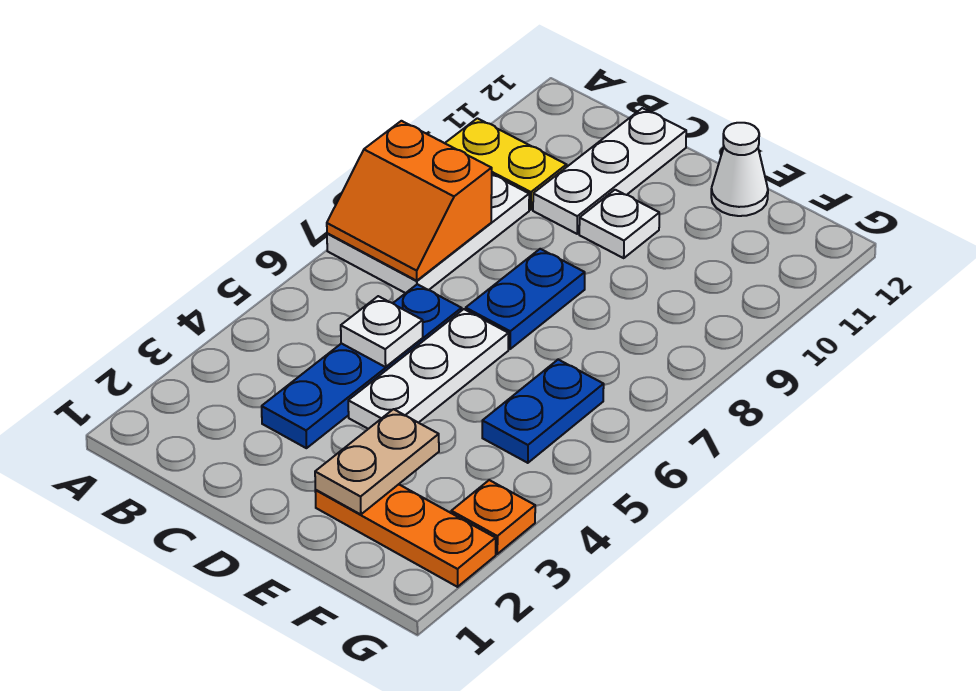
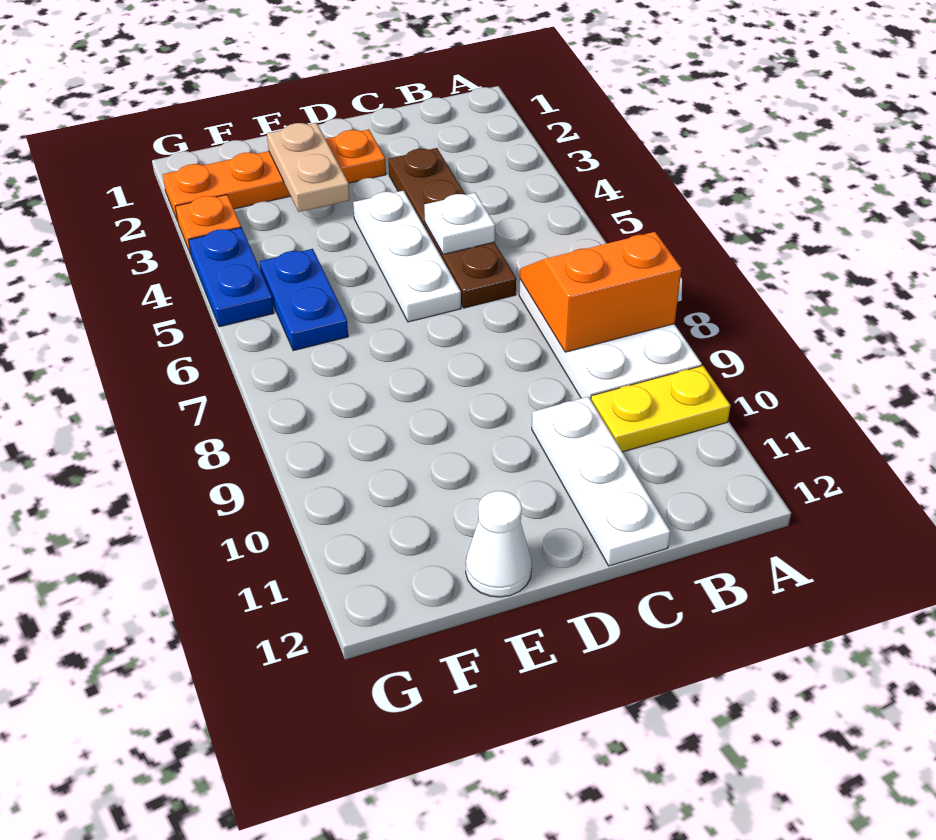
blue 1x4 plate [262,284,462,448] -> brown 1x4 plate [388,148,516,308]
blue 1x2 plate [466,249,585,349] -> blue 1x2 plate moved to [189,227,274,327]
white 1x1 plate [579,190,659,258] -> none
orange 1x3 plate [315,484,496,587] -> orange 1x4 plate [163,130,386,221]

